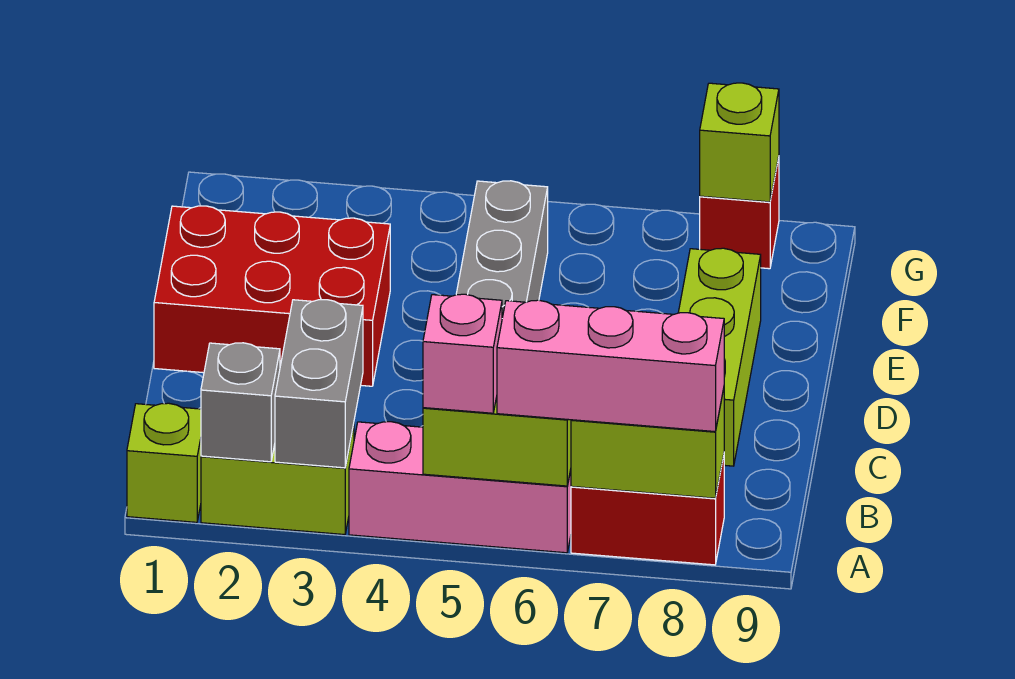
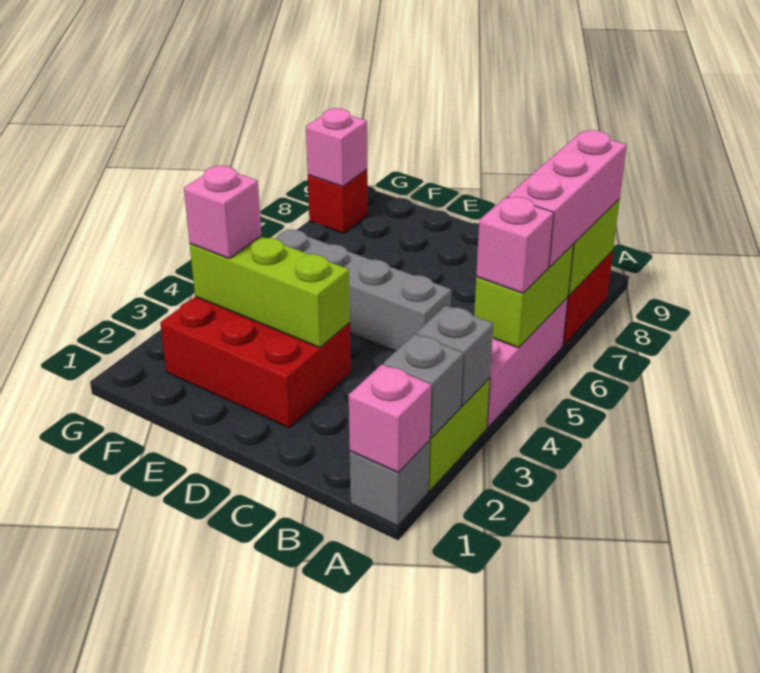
lime 1x1 brick [127,403,201,522] -> grey 1x1 brick [350,441,430,526]
none -> pink 1x1 brick [349,364,431,473]
grey 1x2 brick [275,300,363,468] -> grey 1x1 brick [416,306,493,406]
lime 1x3 brick [678,248,761,466] -> lime 1x3 brick moved to [190,236,350,348]
red 2x3 brick [154,206,390,386] -> red 2x3 brick turned to [160,297,351,428]
none -> pink 1x1 brick [184,166,261,259]
lime 1x1 brick [700,83,779,202] -> pink 1x1 brick [306,108,367,187]

